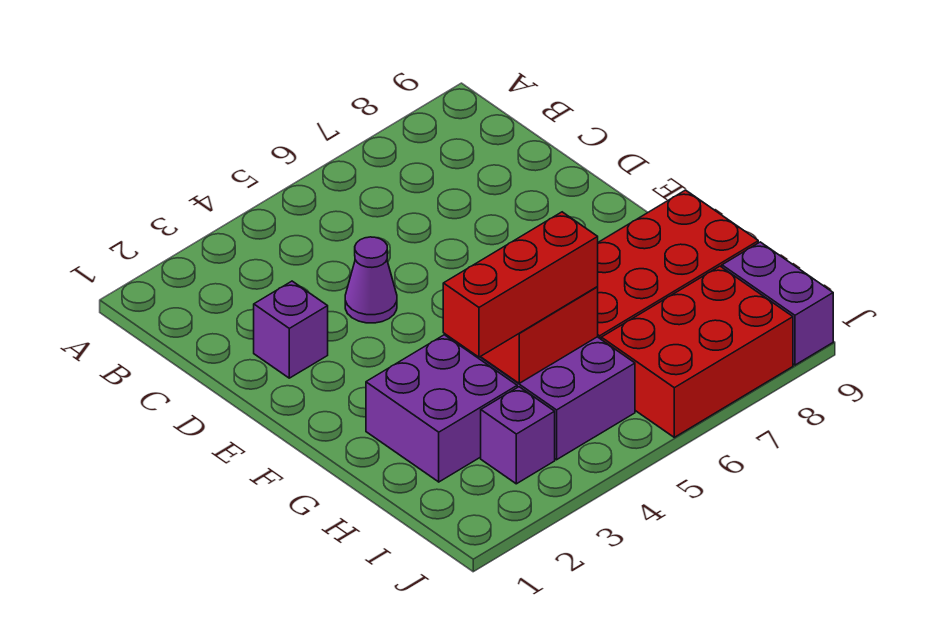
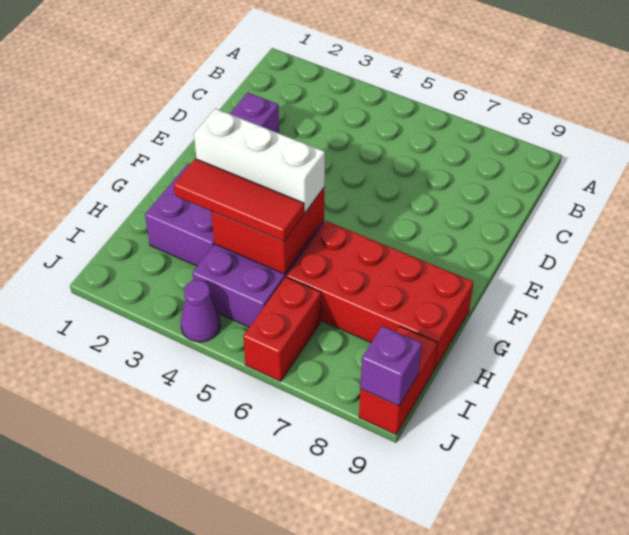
purple 1x1 cone [345,237,397,323] -> purple 1x1 cone moved to [181,280,221,342]
none -> white 1x3 brick [194,108,325,213]
red 1x3 brick [443,212,598,357] -> red 1x3 tile [174,159,304,241]
purple 1x1 brick [481,387,555,484] -> purple 1x1 brick moved to [360,326,422,406]
red 2x3 brick [601,266,793,437] -> red 1x2 brick [243,277,321,381]
purple 1x2 brick [722,242,833,365] -> red 1x2 brick [359,326,437,435]

